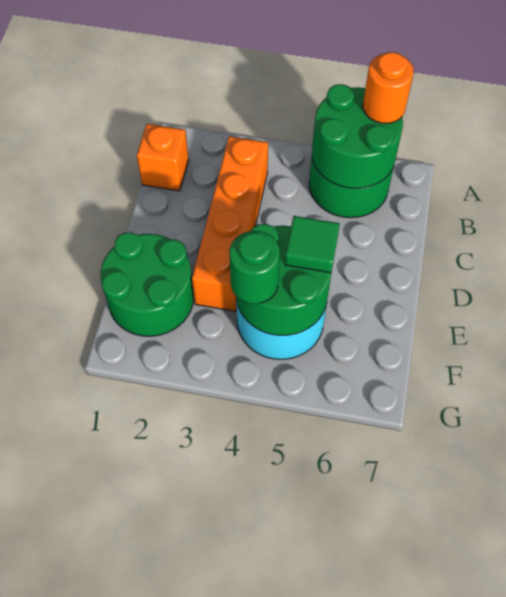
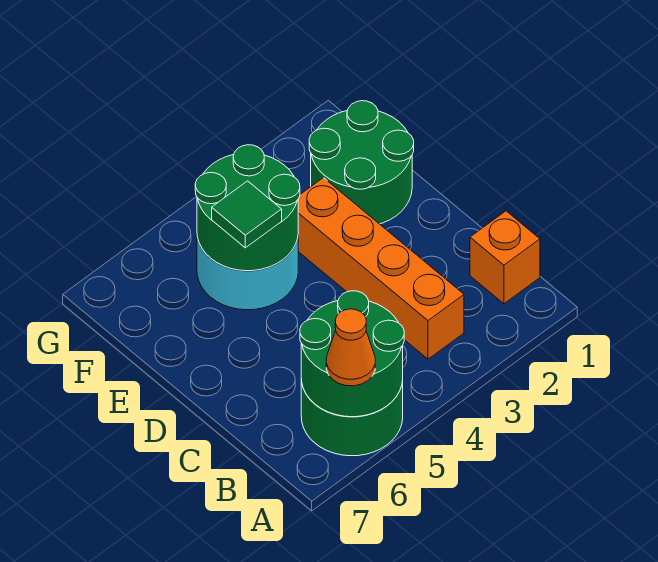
orange 1x1 round brick [363,52,414,123] -> orange 1x1 cone [326,309,375,386]
green 1x1 round brick [230,231,280,304] -> none

